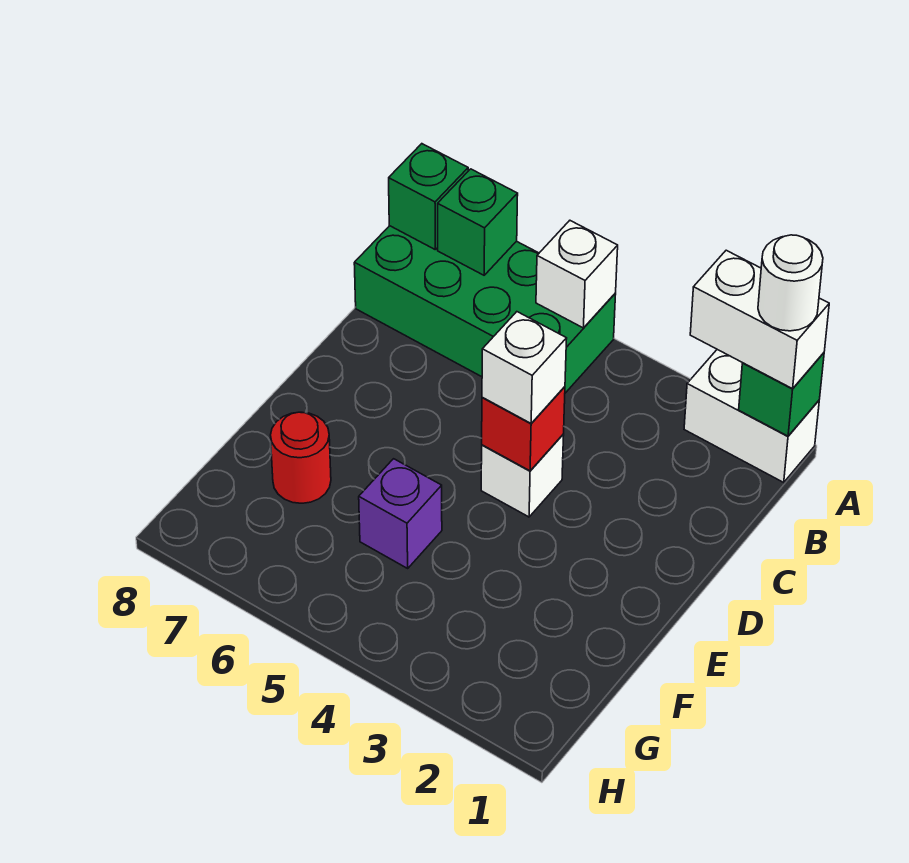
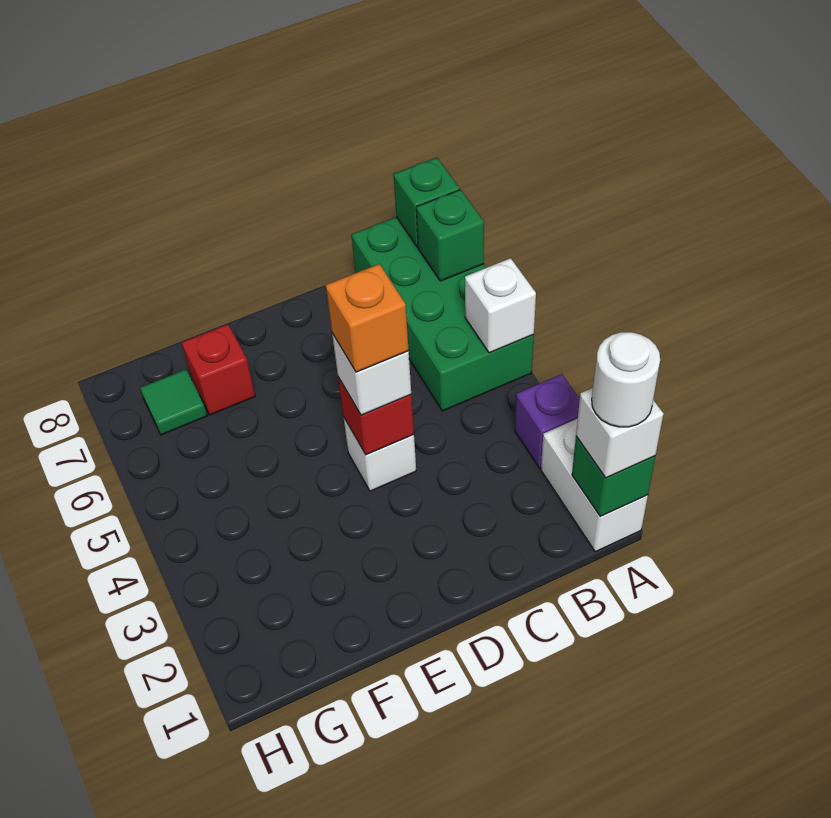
white 1x2 brick [690,250,829,389] -> white 1x1 brick [576,388,664,478]
none -> orange 1x1 brick [326,264,409,372]
purple 1x1 brick [359,459,442,568] -> purple 1x1 brick moved to [515,374,580,468]
red 1x1 round brick [271,412,331,503] -> red 1x1 brick [182,324,255,415]
none -> green 1x1 tile [140,369,207,435]

